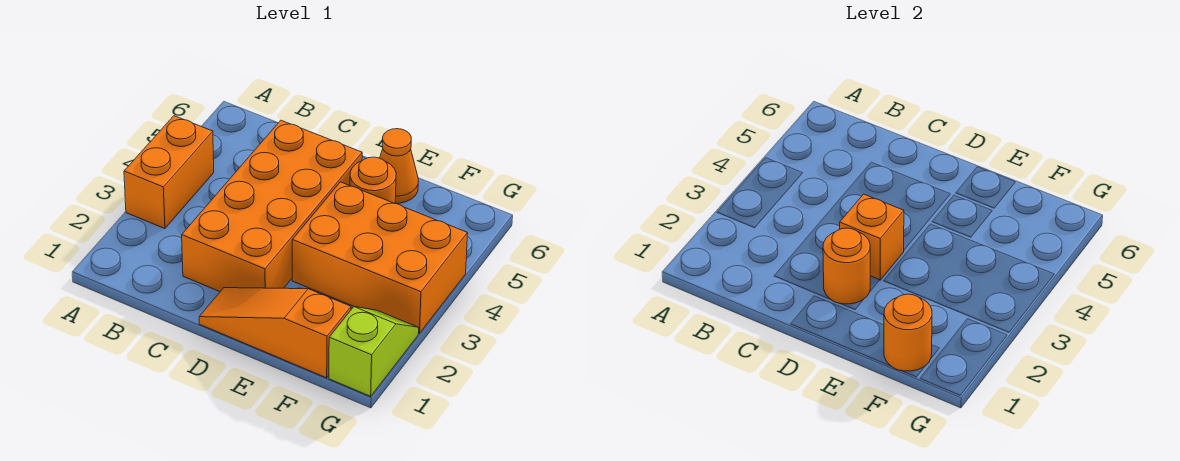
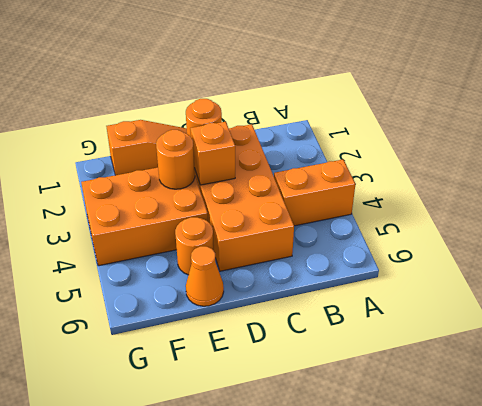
orange 1x2 brick [124,116,214,229] -> orange 1x2 brick turned to [274,160,355,226]
orange 1x1 round brick [884,294,932,371] -> orange 1x1 round brick moved to [156,130,195,189]
lime 1x2 slope [329,307,419,396] -> none

